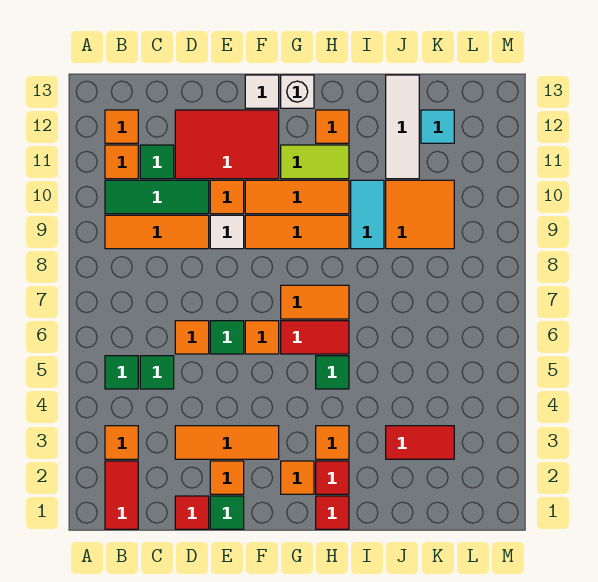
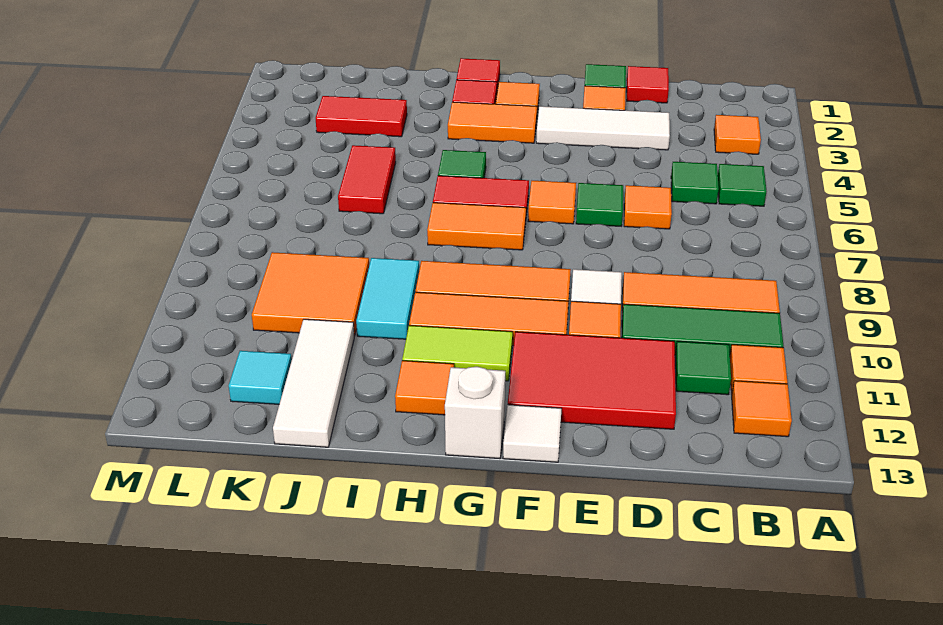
red 1x2 tile [105,461,138,529] -> red 1x2 tile moved to [338,145,396,214]
orange 1x3 tile [175,426,279,459] -> white 1x3 tile [536,106,670,150]
orange 1x1 tile [316,426,349,459] -> orange 1x2 tile [448,102,537,143]

